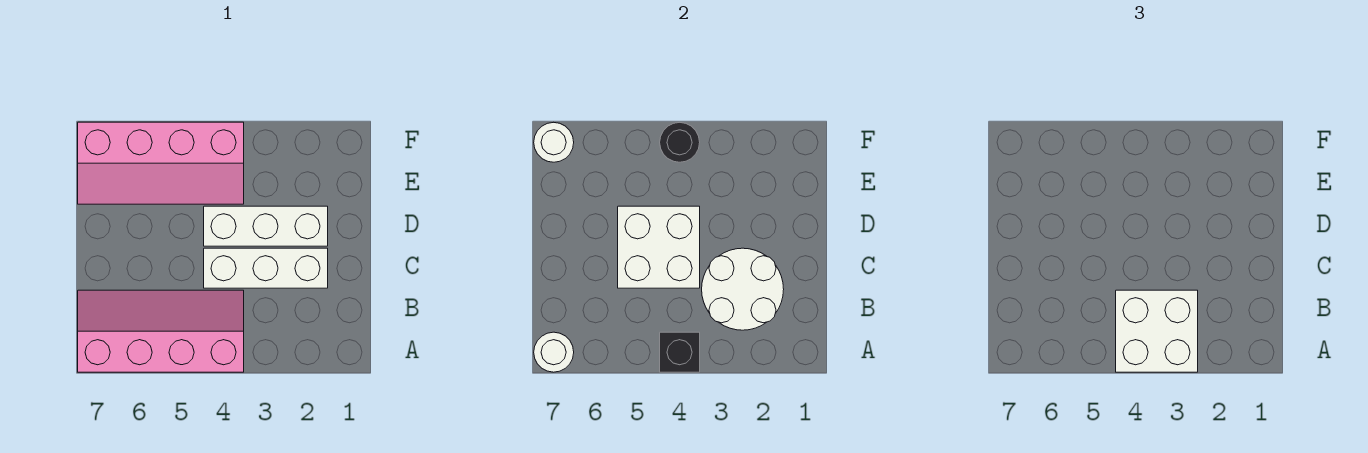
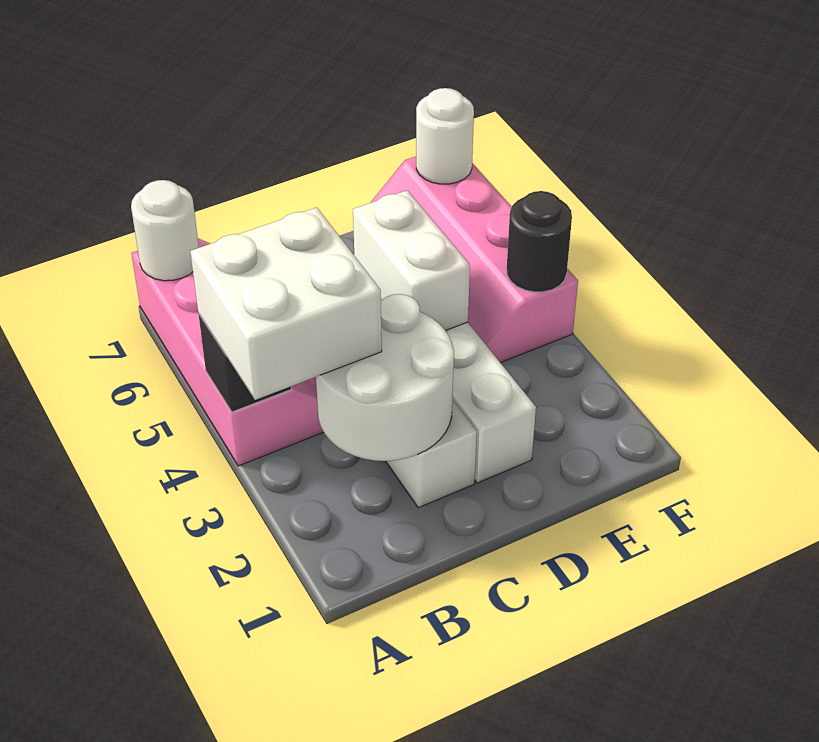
white 2x2 brick [618,206,700,288] -> white 1x2 brick [353,190,470,331]

